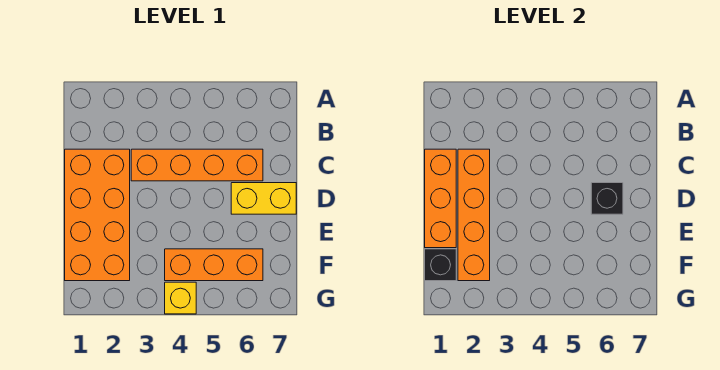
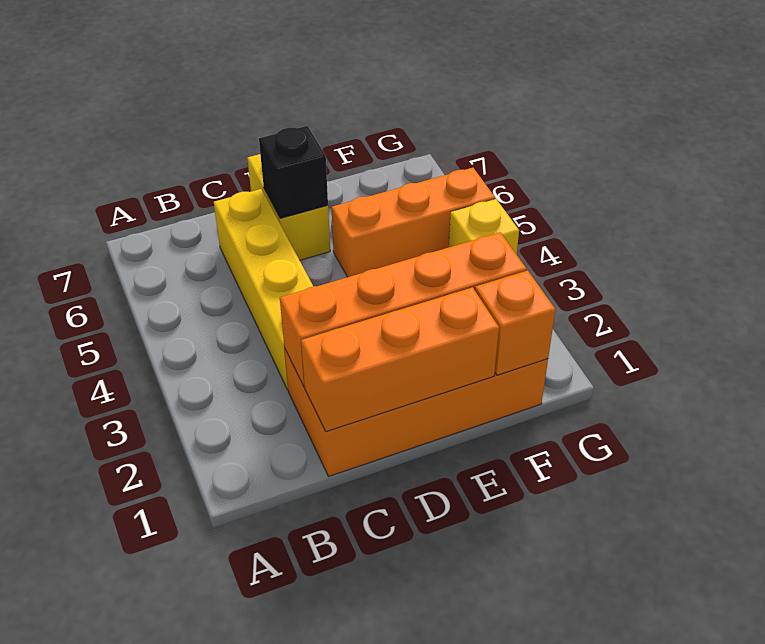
orange 1x4 brick [131,149,263,181] -> yellow 1x4 brick [214,189,313,390]
black 1x1 brick [425,249,456,281] -> orange 1x1 brick [475,271,555,375]
orange 1x3 brick [165,249,263,281] -> orange 1x3 brick turned to [331,168,495,277]

